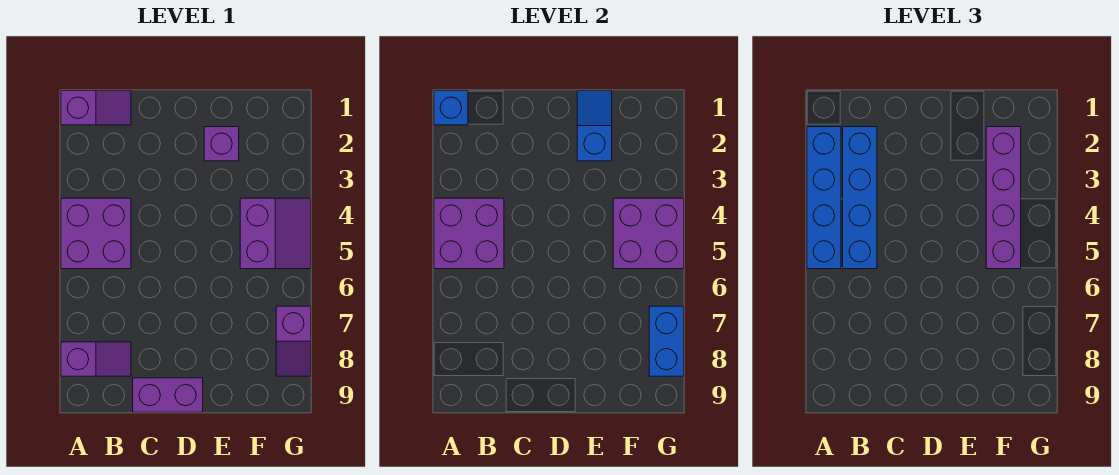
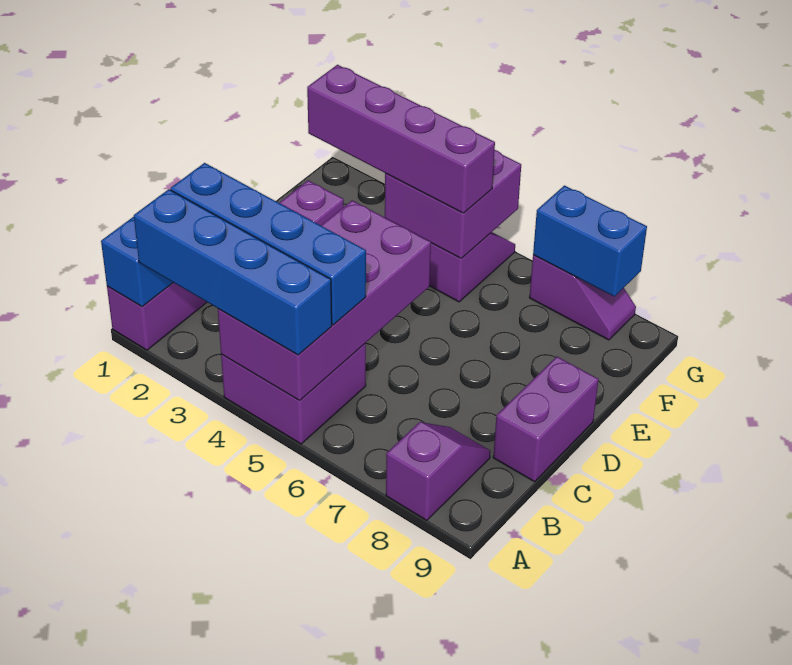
purple 2x2 brick [434,198,504,269] -> purple 2x4 brick [218,200,431,400]
blue 1x2 slope [577,91,612,161] -> none

